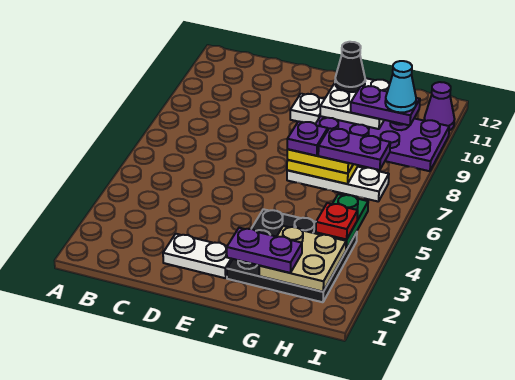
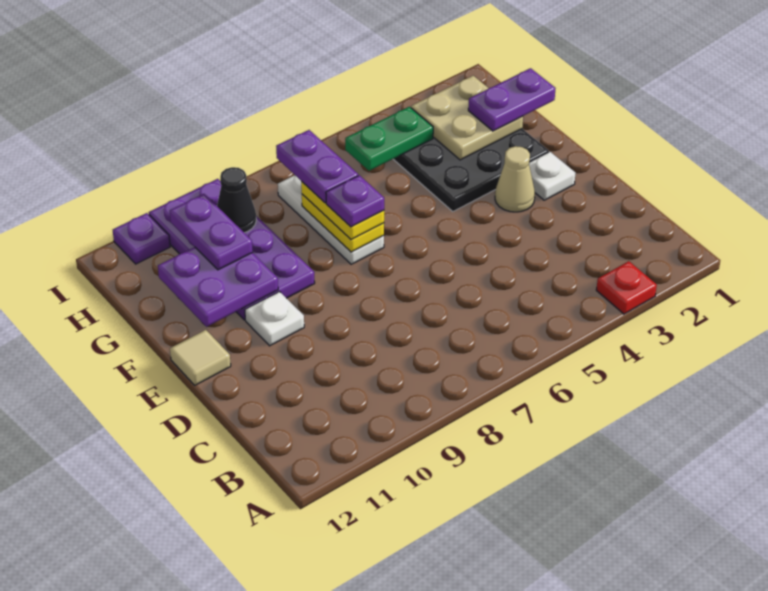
white 1x2 plate [163,234,232,278] -> white 1x1 plate [529,152,575,200]
none -> tan 1x1 cone [495,146,535,212]
none -> tan 1x1 tile [170,330,231,385]
purple 1x2 plate [227,228,302,273] -> purple 1x2 plate turned to [468,68,556,131]
white 2x2 plate [320,78,390,129] -> purple 2x2 plate [158,247,278,327]
black 1x1 cone [335,42,365,92] -> black 1x1 cone moved to [217,167,256,233]
red 1x1 plate [316,203,358,240] -> red 1x1 plate moved to [596,261,657,314]
cyan 1x1 cone [385,61,416,112] -> none
purple 1x1 cone [424,82,455,130] -> purple 1x1 plate [113,213,170,264]

